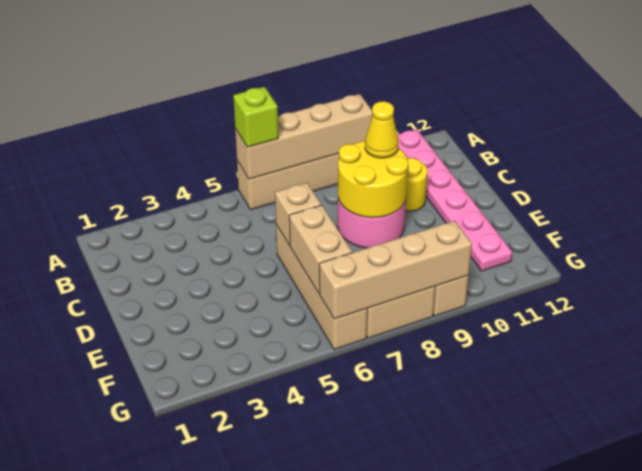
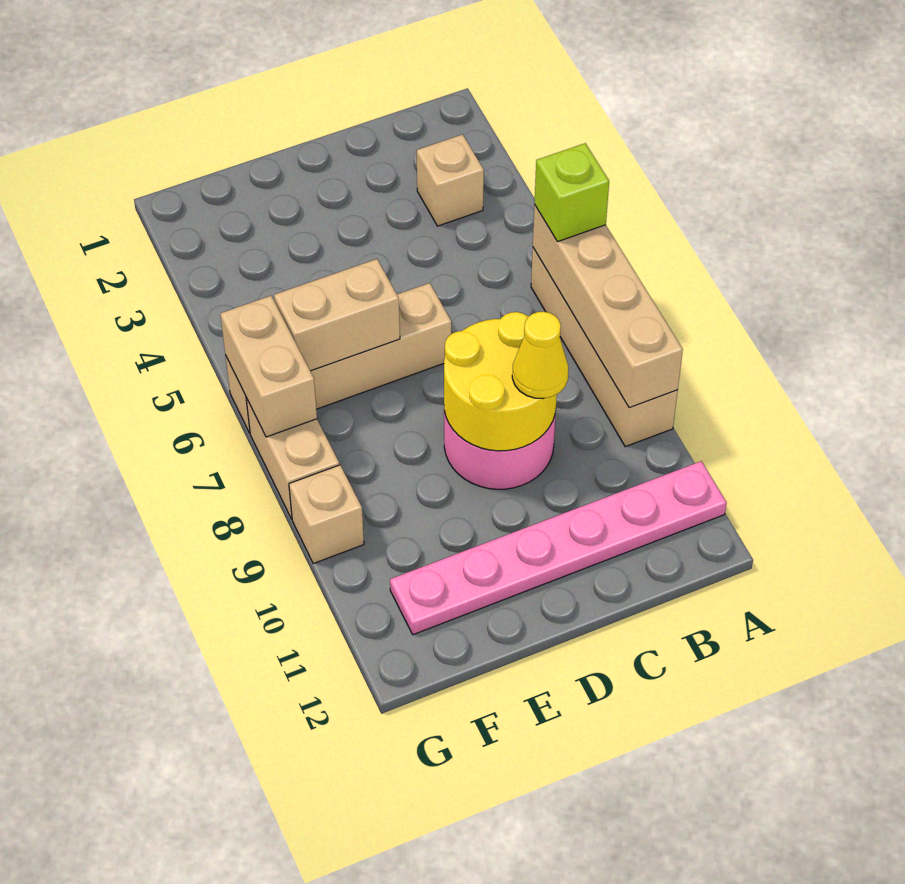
yellow 1x1 round brick [406,158,428,211] -> none
tan 1x1 brick [275,183,321,245] -> tan 1x1 brick moved to [417,134,484,226]
tan 1x4 brick [319,221,472,319] -> tan 1x2 brick [220,296,317,437]

